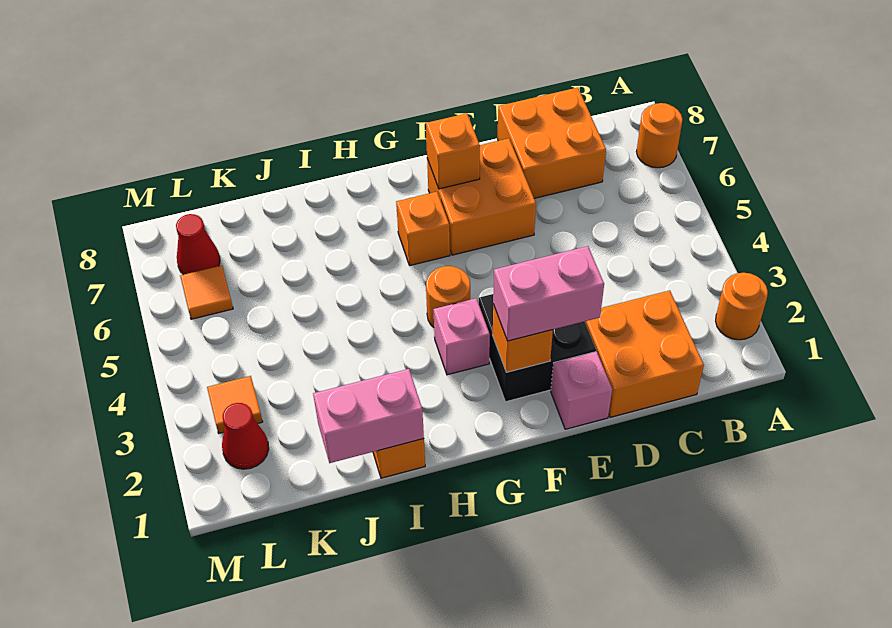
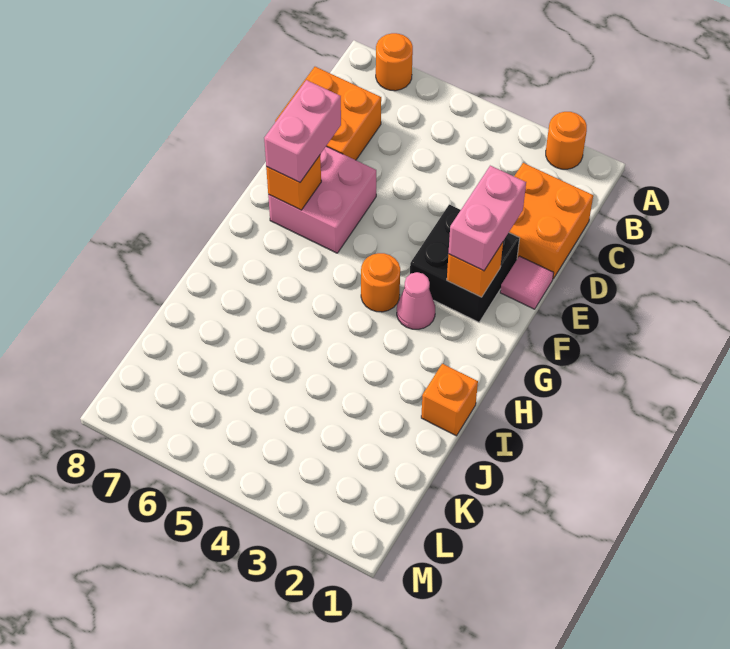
pink 1x1 brick [551,352,612,429] -> pink 1x1 tile [500,256,554,309]
orange 2x2 brick [427,138,536,255] -> pink 2x2 brick [268,146,376,253]
pink 1x1 brick [433,298,490,375] -> pink 1x1 cone [397,272,435,329]
orange 1x1 brick [396,192,450,266] -> none
pink 1x2 brick [313,369,424,463] -> pink 1x2 brick moved to [264,80,341,182]
red 1x1 cone [222,403,269,469] -> none
orange 1x1 tile [207,376,263,433] -> none
orange 1x1 tile [180,265,233,319] -> none
red 1x1 cone [176,214,220,275] -> none

